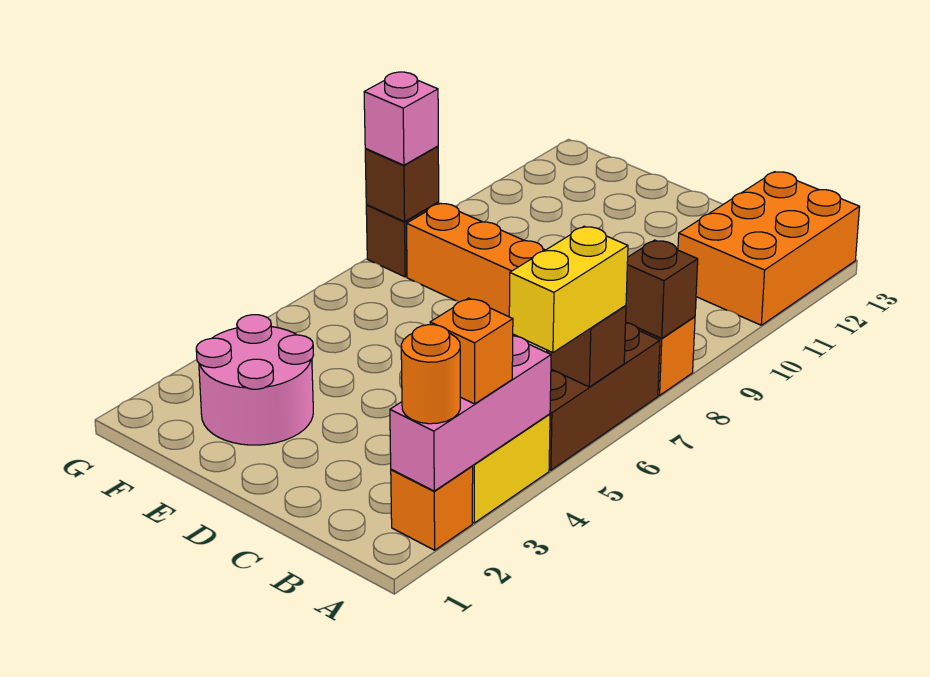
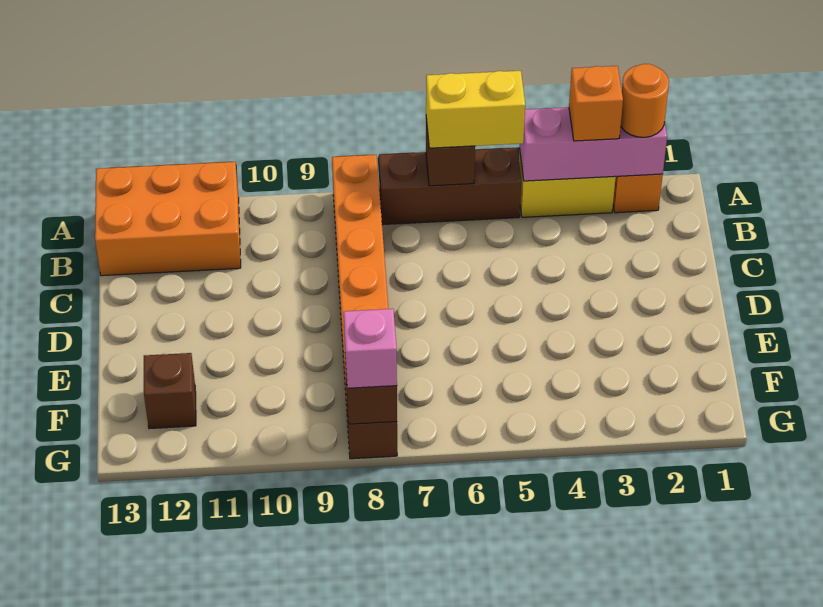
brown 1x1 brick [626,240,698,338] -> brown 1x1 brick moved to [144,353,196,429]
pink 2x2 round brick [196,315,313,445] -> none

